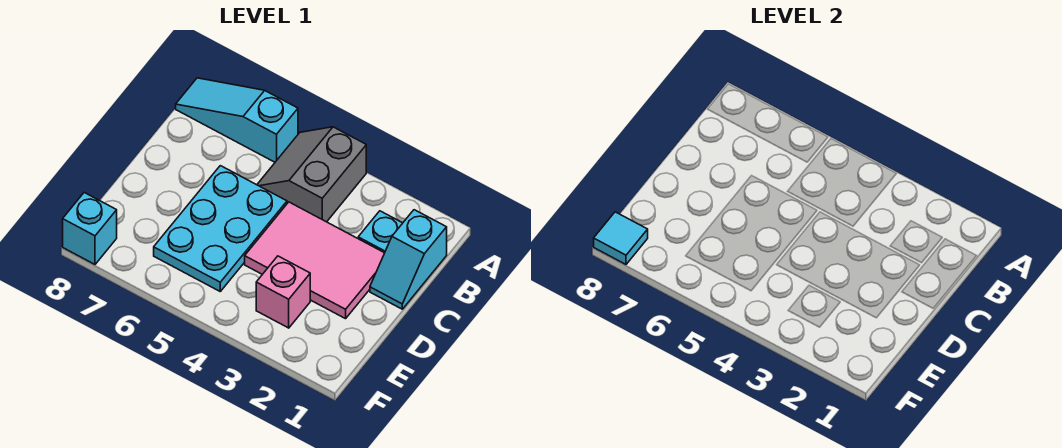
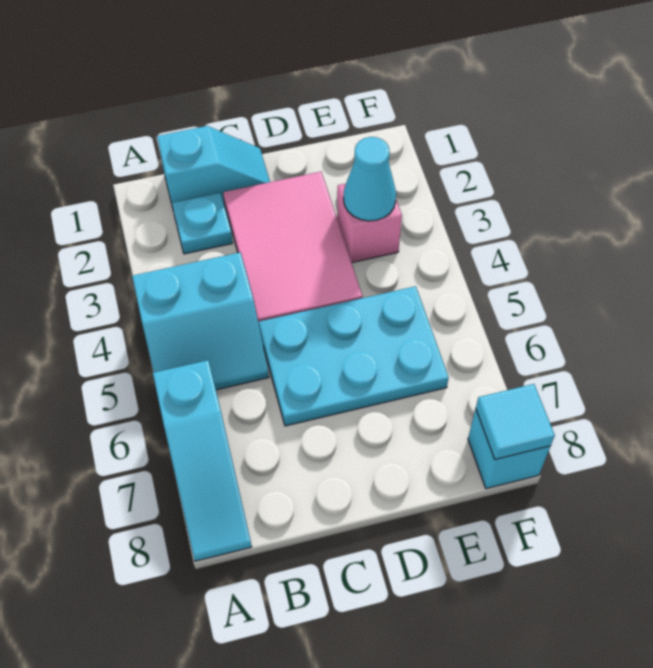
grey 2x2 slope [257,127,366,222] -> cyan 2x2 slope [132,252,269,390]
none -> cyan 1x1 cone [343,137,396,221]

